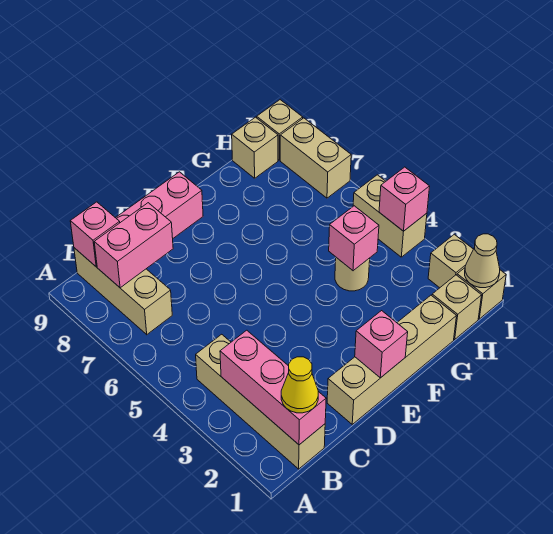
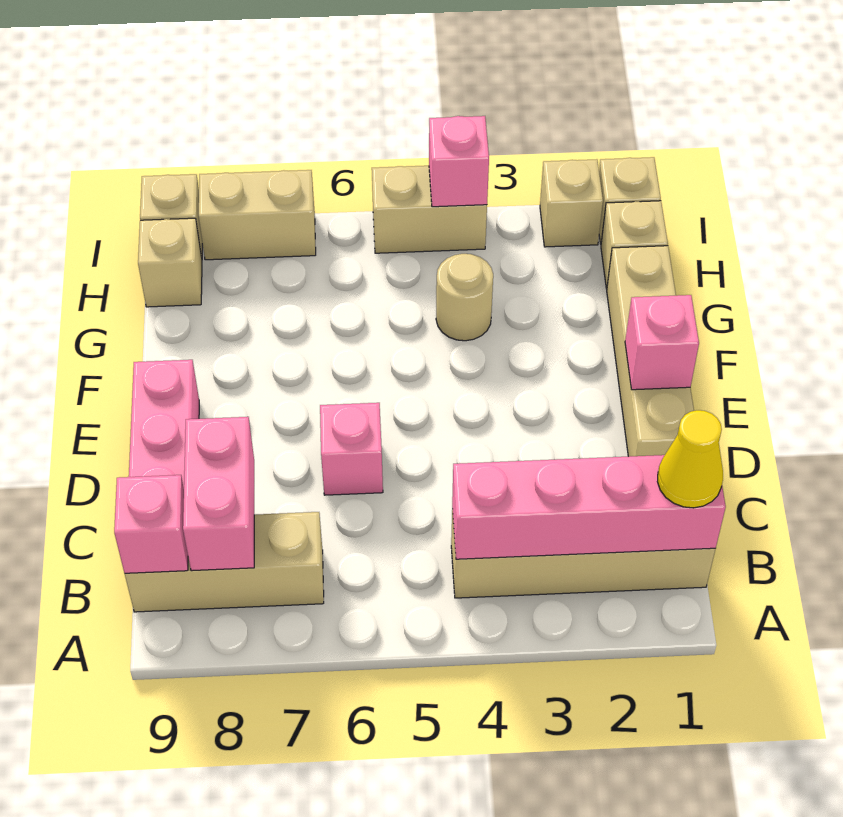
pink 1x3 brick [220,330,326,445] -> pink 1x4 brick [452,455,726,559]
pink 1x1 brick [329,206,379,271] -> pink 1x1 brick moved to [320,403,383,495]
tan 1x1 cone [465,234,500,288] -> none

